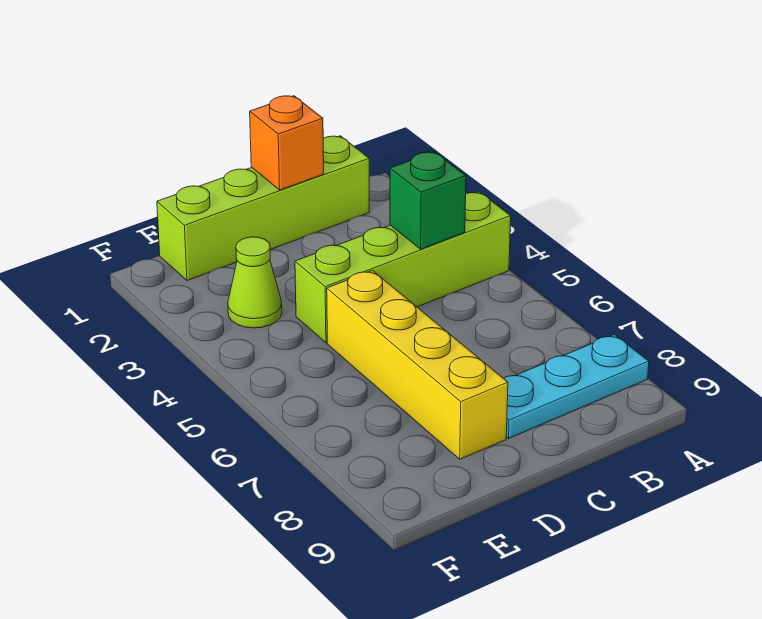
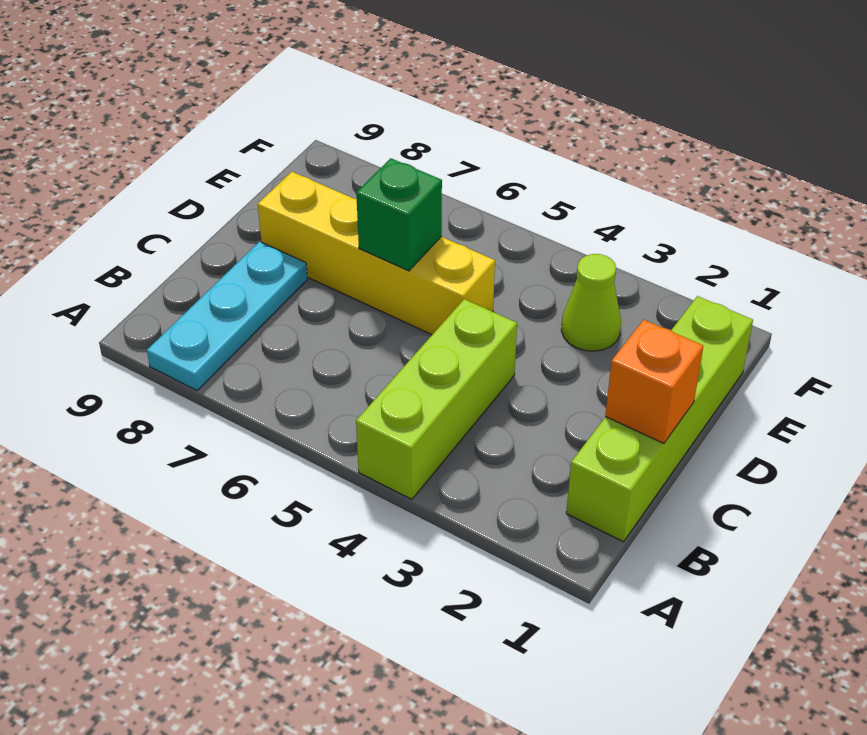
lime 1x4 brick [295,192,511,343] -> lime 1x3 brick [356,299,517,499]
green 1x1 brick [390,152,466,249] -> green 1x1 brick moved to [356,158,442,271]

